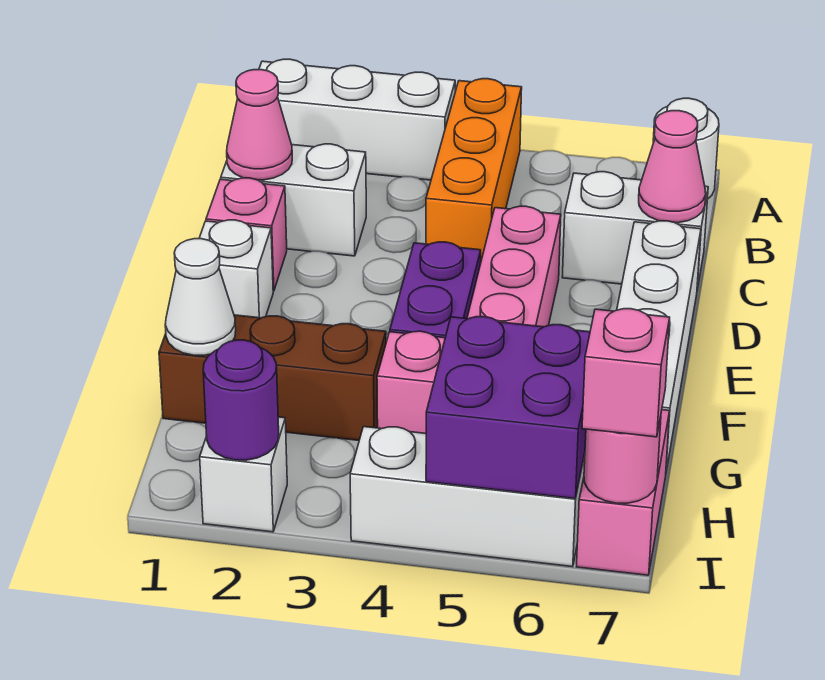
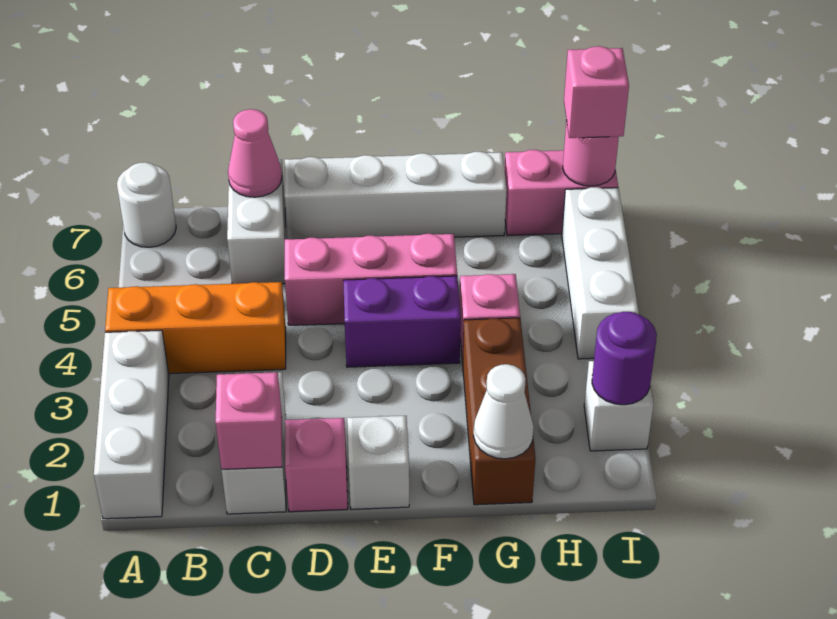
pink 1x1 cone [227,70,292,180] -> pink 1x1 brick [215,372,282,469]
purple 2x2 brick [426,317,590,499] -> none

